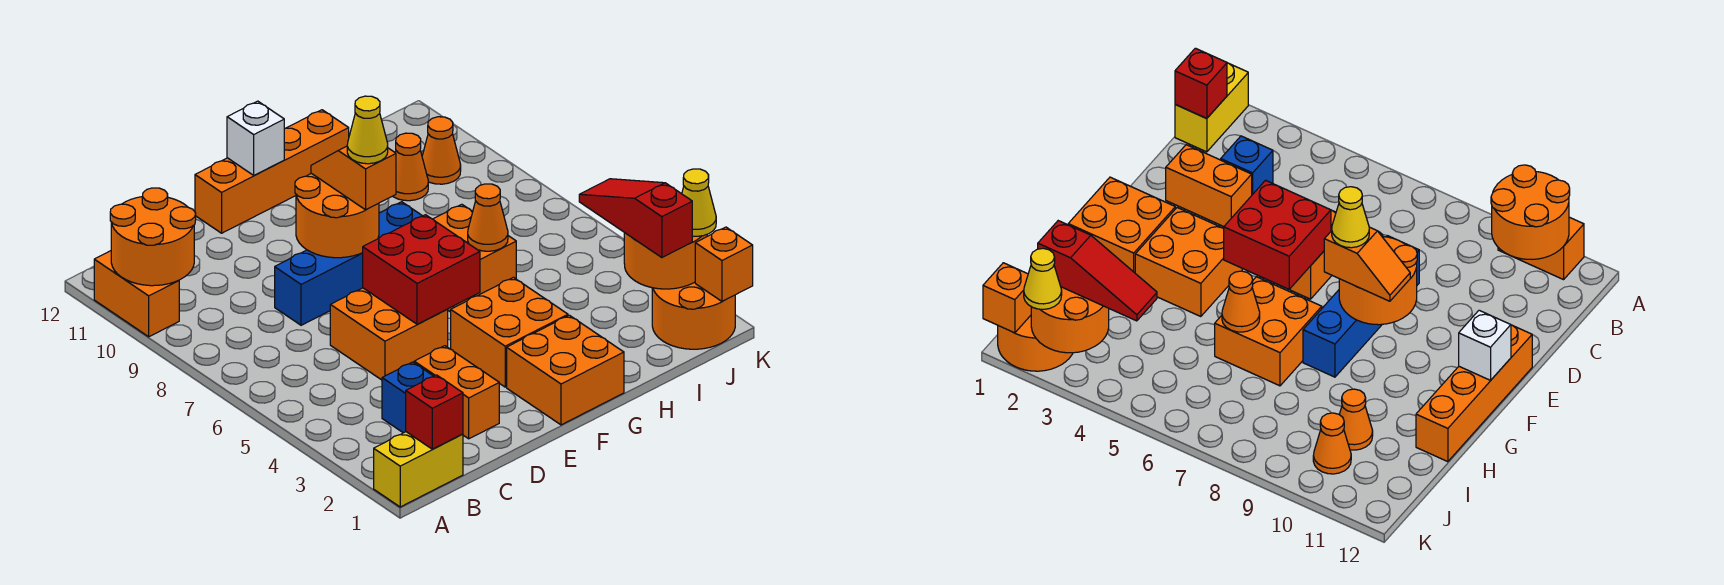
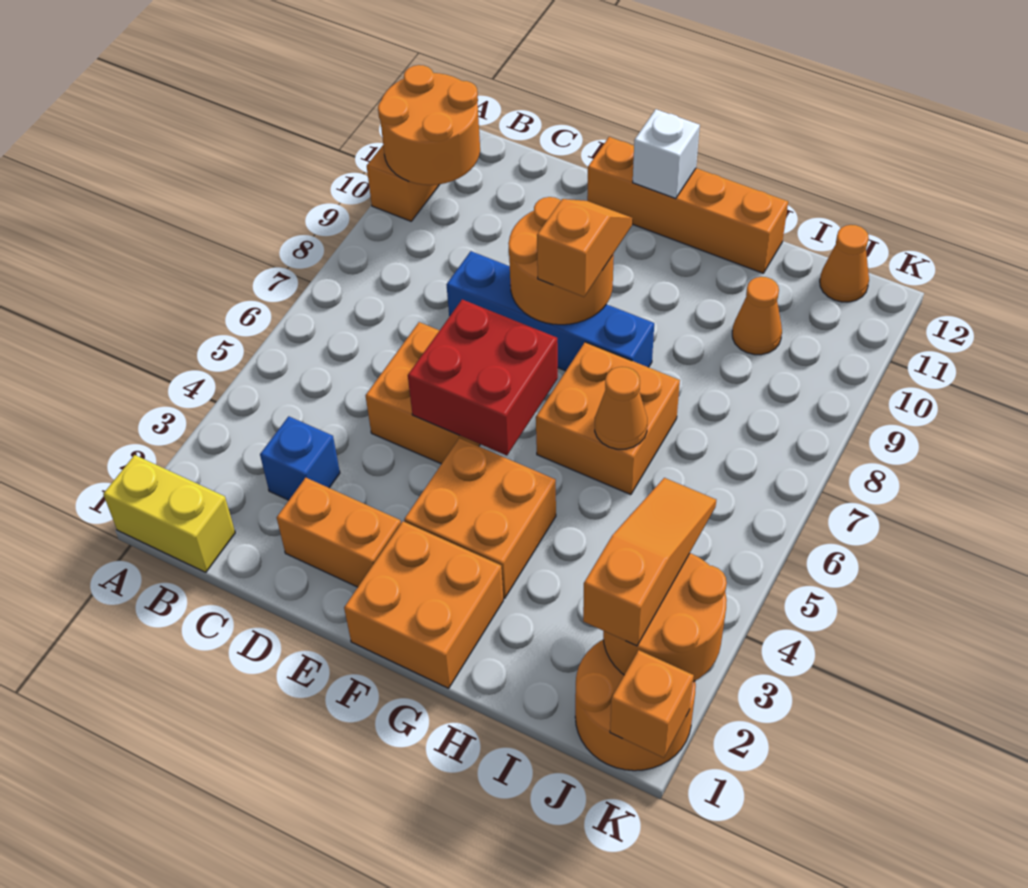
red 1x1 brick [406,375,463,449] -> none
orange 1x2 brick [414,346,499,439] -> orange 1x2 brick turned to [277,478,401,587]
yellow 1x1 cone [347,96,388,164] -> none
red 1x3 slope [579,179,692,258] -> orange 1x3 slope [583,478,716,646]
orange 1x1 cone [422,117,461,184] -> orange 1x1 cone moved to [820,225,869,302]
yellow 1x1 cone [682,169,716,236] -> none

